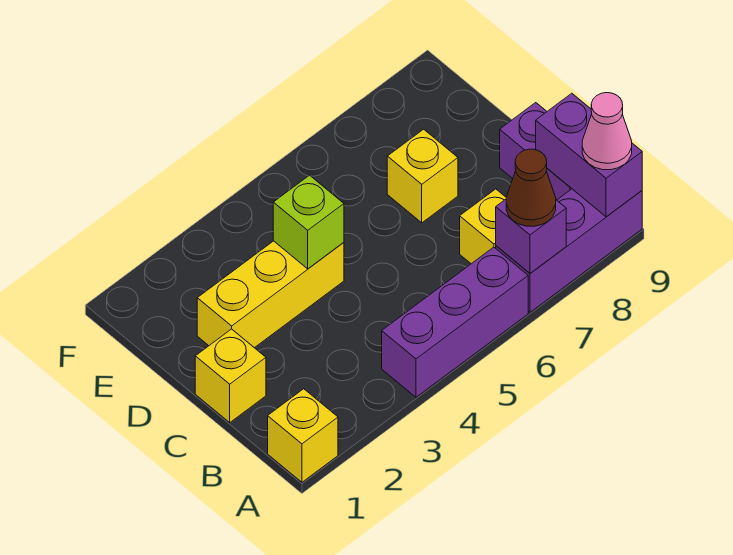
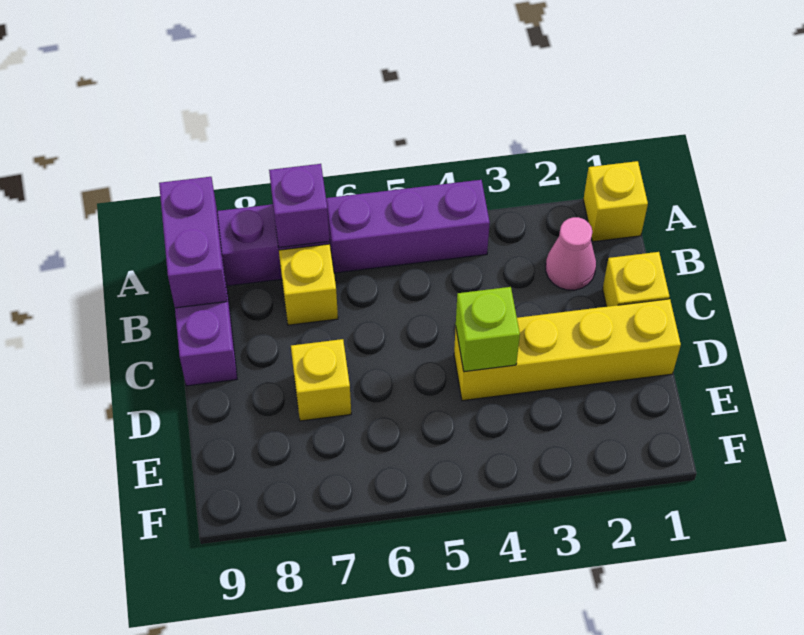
brown 1x1 cone [506,149,556,226] -> none
pink 1x1 cone [582,93,632,170] -> pink 1x1 cone moved to [546,217,596,290]
yellow 1x3 brick [197,241,344,348] -> yellow 1x4 brick [454,299,681,401]

